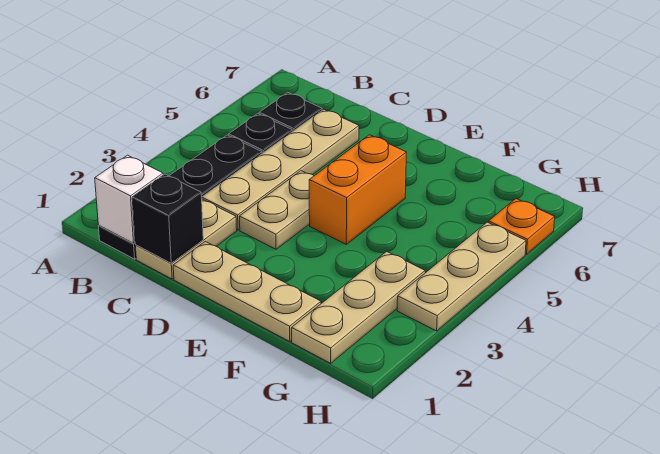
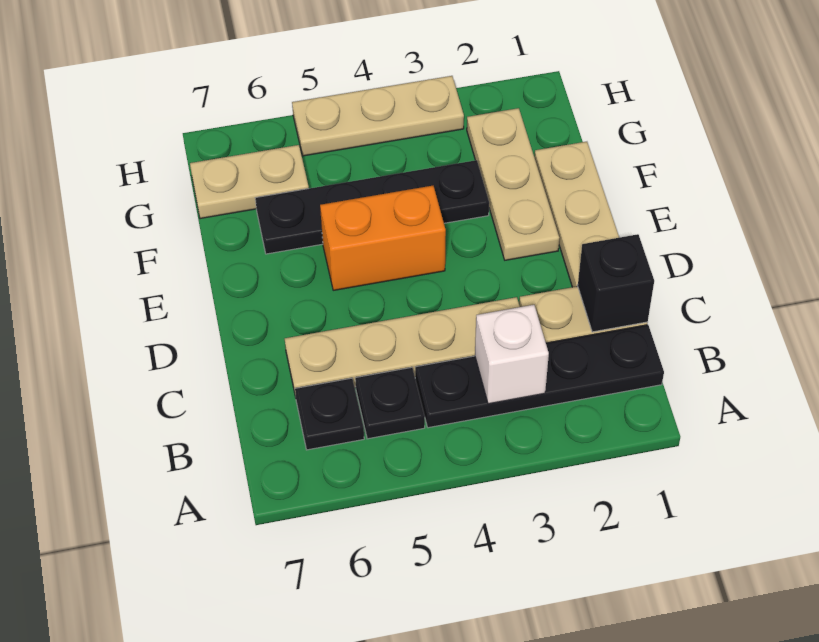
white 1x1 brick [95,155,163,243] -> white 1x1 brick moved to [475,305,549,404]
tan 1x2 plate [239,171,314,249] -> tan 1x2 plate moved to [190,145,309,219]
none -> black 1x4 plate [255,160,489,254]
tan 1x3 plate [292,251,425,363] -> tan 1x3 plate turned to [467,108,559,260]
orange 1x1 plate [488,199,555,254] -> none

